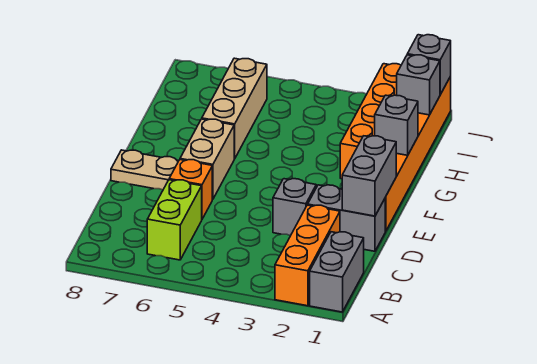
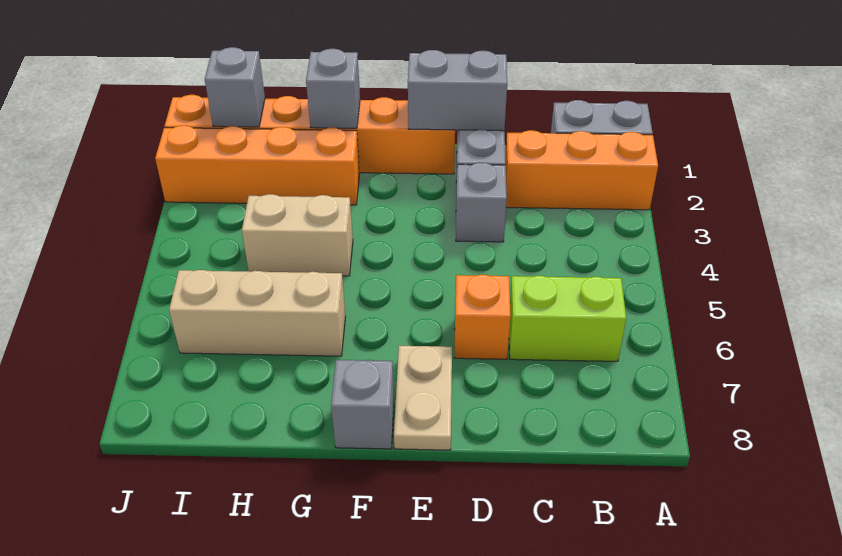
tan 1x2 brick [180,119,234,199] -> tan 1x2 brick moved to [242,194,353,276]
grey 1x1 brick [407,35,451,94] -> grey 1x1 brick moved to [331,360,394,449]

